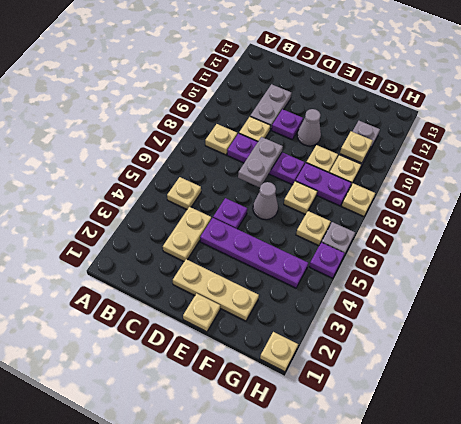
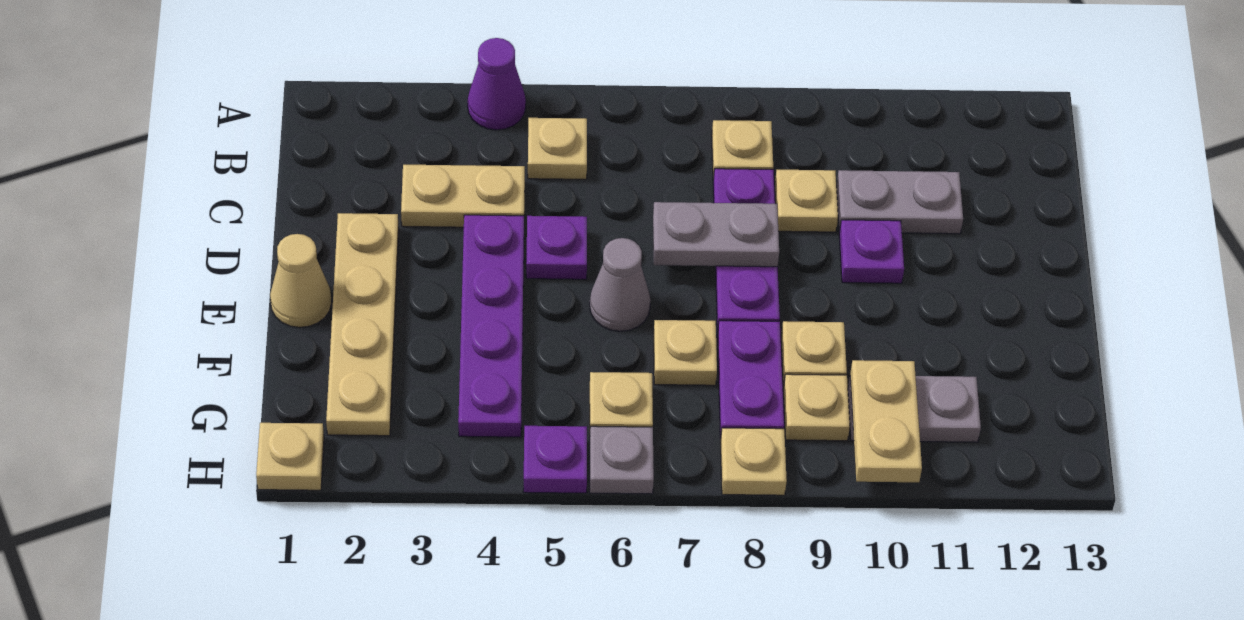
none -> purple 1x1 cone [468,38,526,130]
tan 1x3 plate [173,259,259,321] -> tan 1x4 plate [326,213,399,436]
tan 1x1 plate [183,293,220,332] -> tan 1x1 cone [270,234,332,327]
grey 1x1 cone [297,109,321,146] -> none
tan 1x1 plate [340,131,373,163] -> tan 1x2 plate [850,360,922,482]

